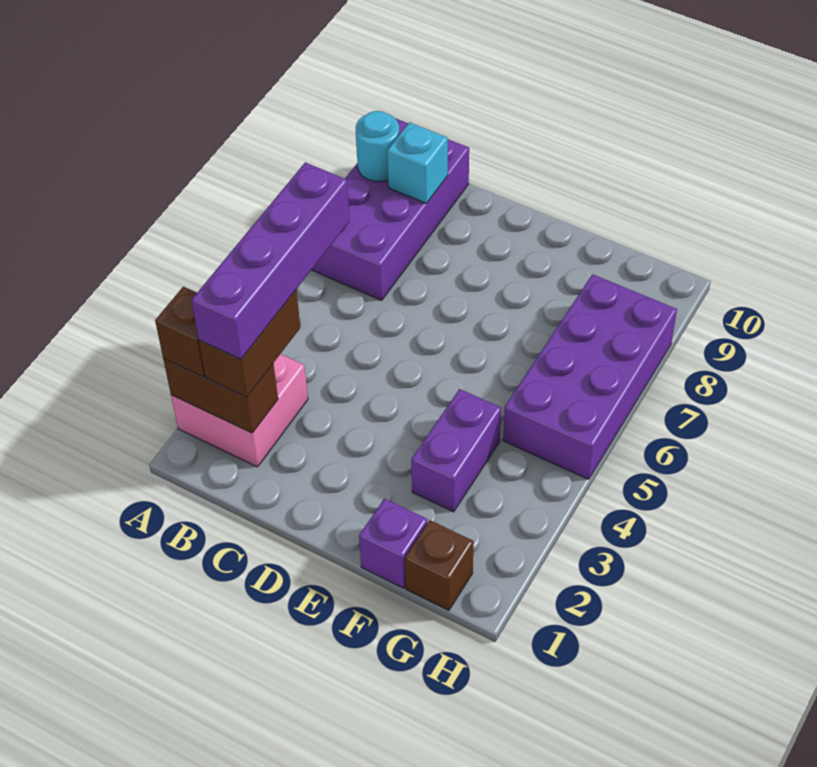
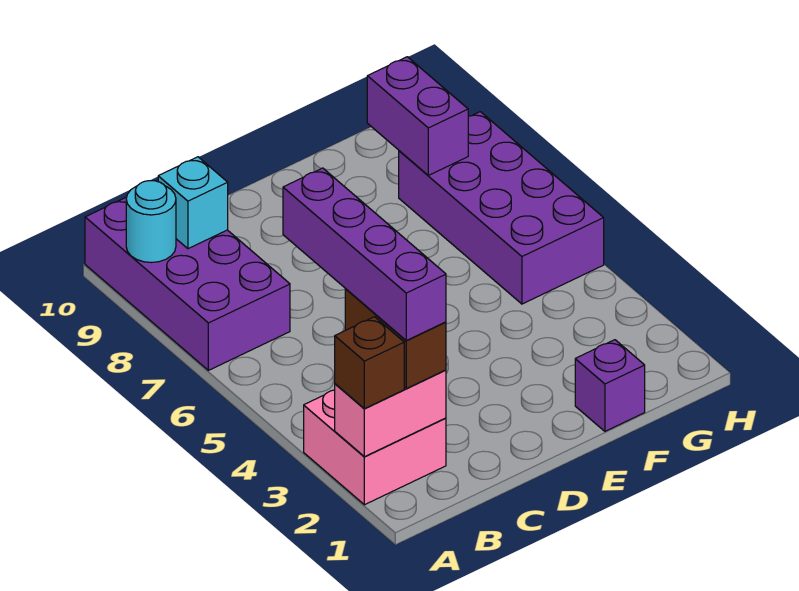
brown 1x2 brick [163,359,278,433] -> pink 1x2 brick [335,370,446,457]
purple 1x2 brick [411,389,501,512] -> purple 1x2 brick moved to [367,57,468,175]
brown 1x1 brick [405,520,474,610] -> none

